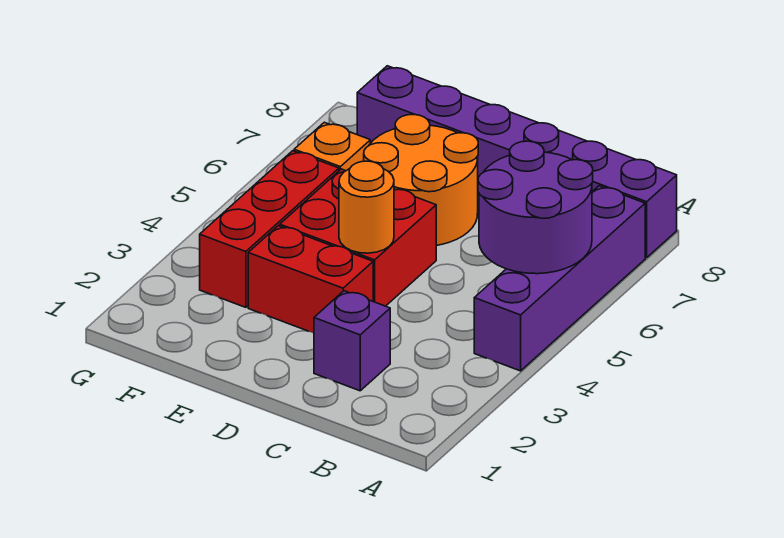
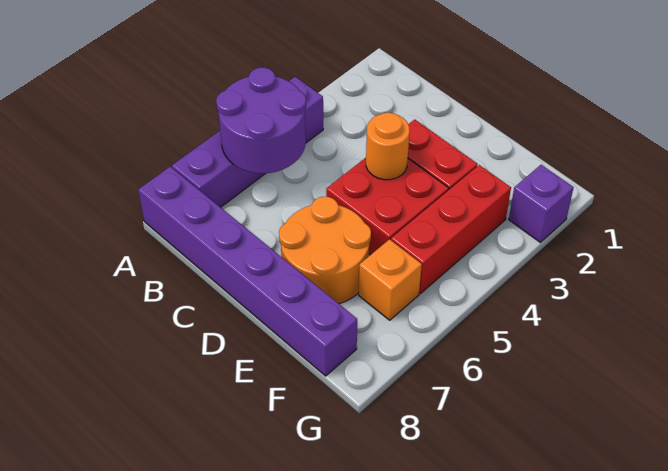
purple 1x1 brick [314,291,390,391] -> purple 1x1 brick moved to [509,165,574,242]

